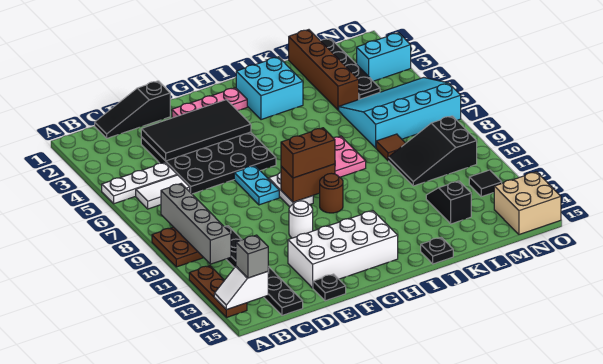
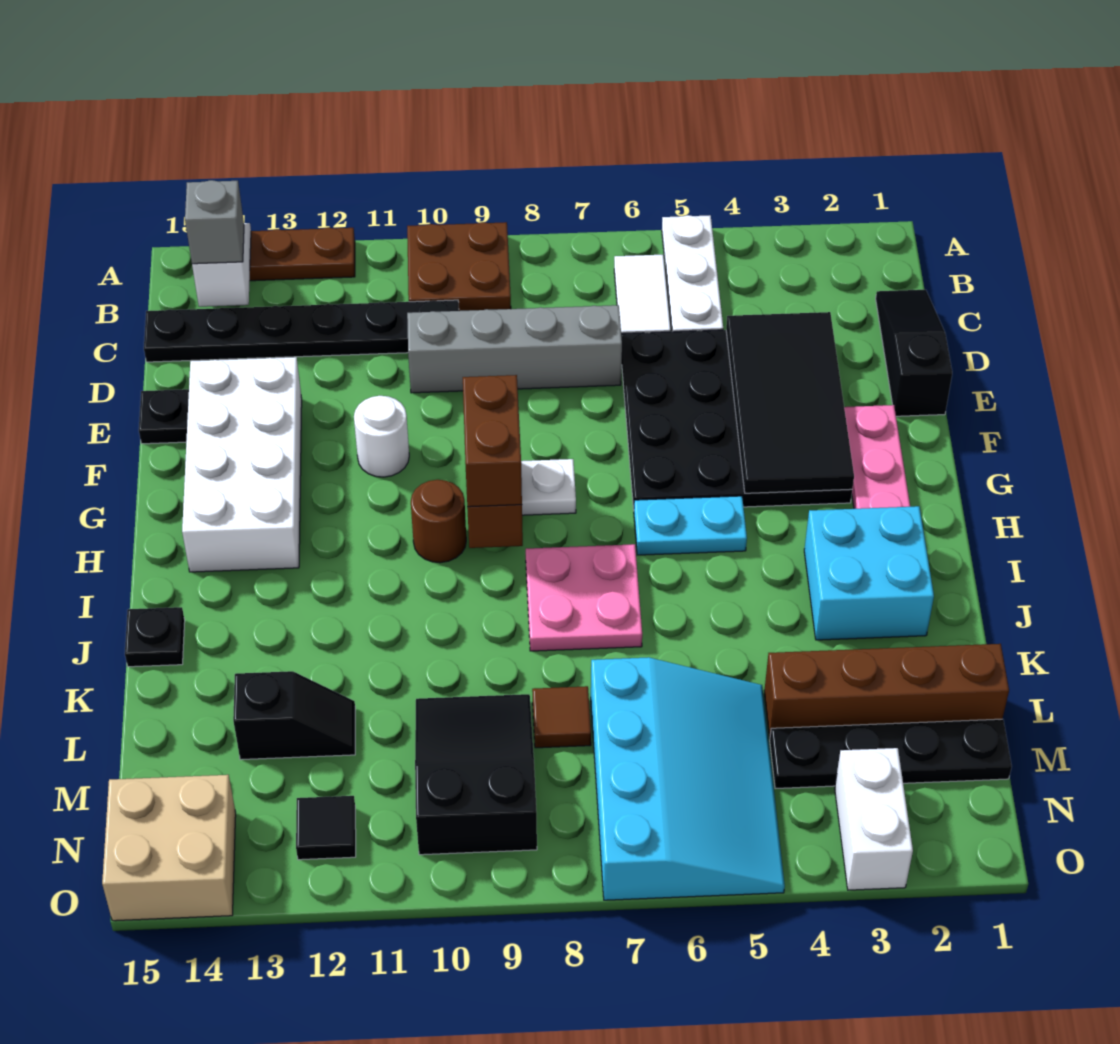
grey 1x4 brick [161,184,231,264] -> grey 1x4 brick moved to [407,305,622,393]
cyan 1x2 plate [234,166,279,205] -> cyan 1x2 plate moved to [634,496,747,555]
cyan 1x2 brick [357,33,411,81] -> white 1x2 brick [835,748,913,890]

